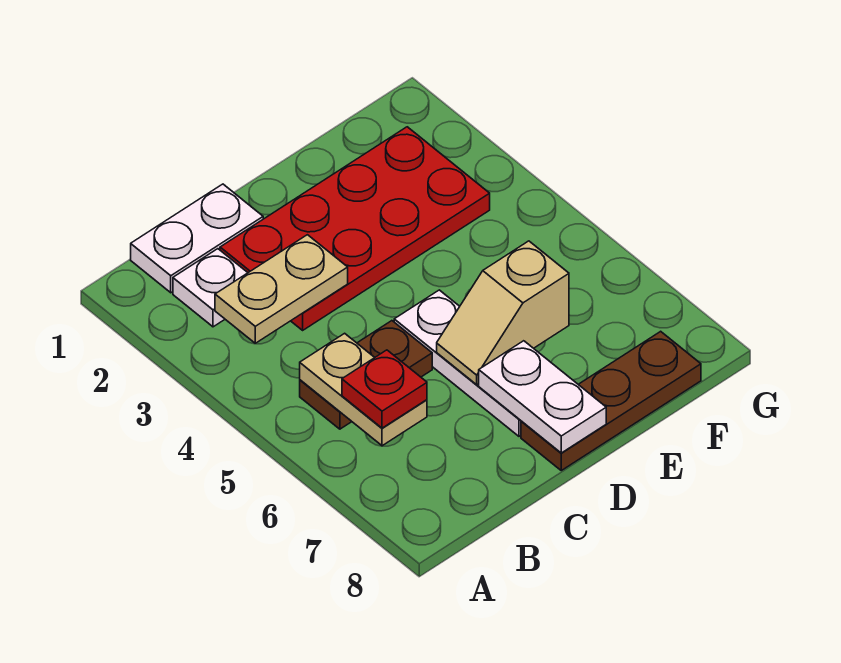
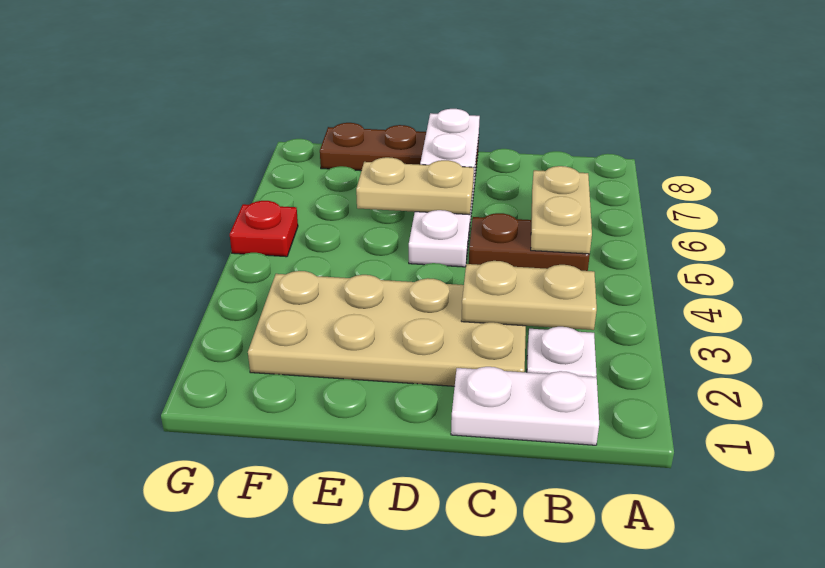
red 1x1 plate [342,350,427,428] -> red 1x1 plate moved to [230,201,298,257]
red 2x4 plate [220,127,490,330] -> tan 2x4 plate [248,271,526,386]
tan 1x2 slope [437,241,569,385] -> tan 1x2 plate [356,157,474,215]

